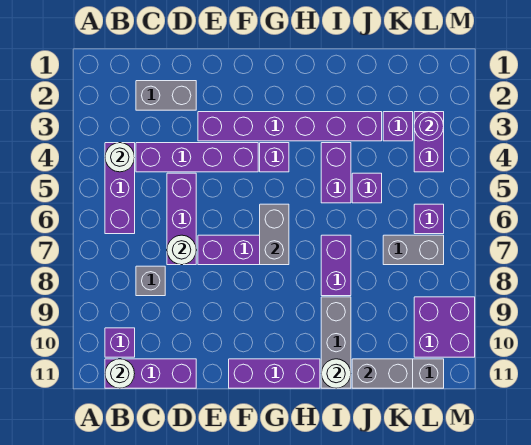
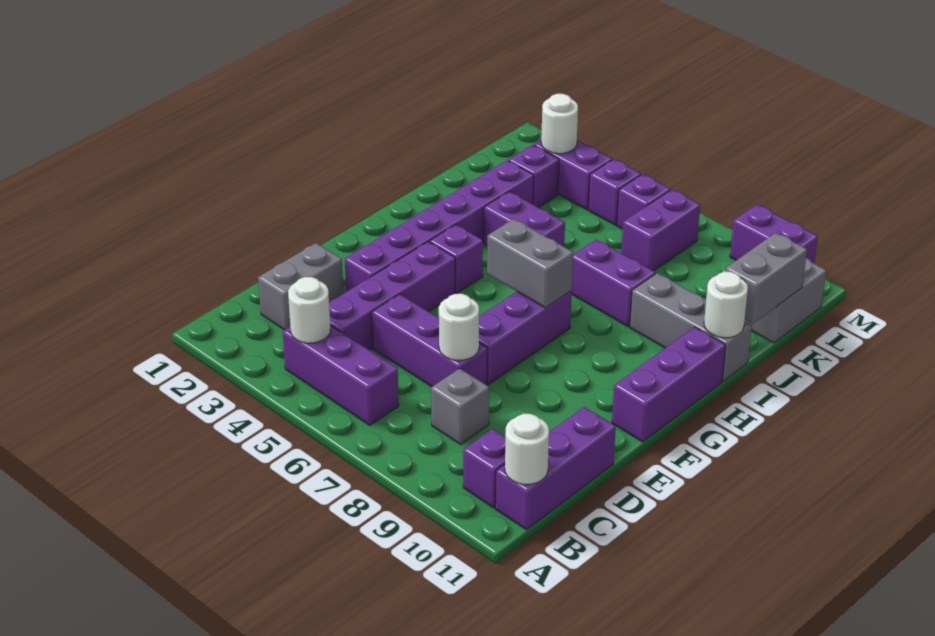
purple 1x1 brick [352,173,382,203] -> purple 1x1 brick moved to [588,159,641,225]
grey 1x2 brick [383,235,444,265] -> purple 1x2 brick [621,190,700,271]
purple 1x1 round brick [414,112,444,141] -> white 1x1 round brick [541,94,578,154]
purple 2x2 brick [414,297,475,357] -> purple 1x2 brick [730,205,818,263]

